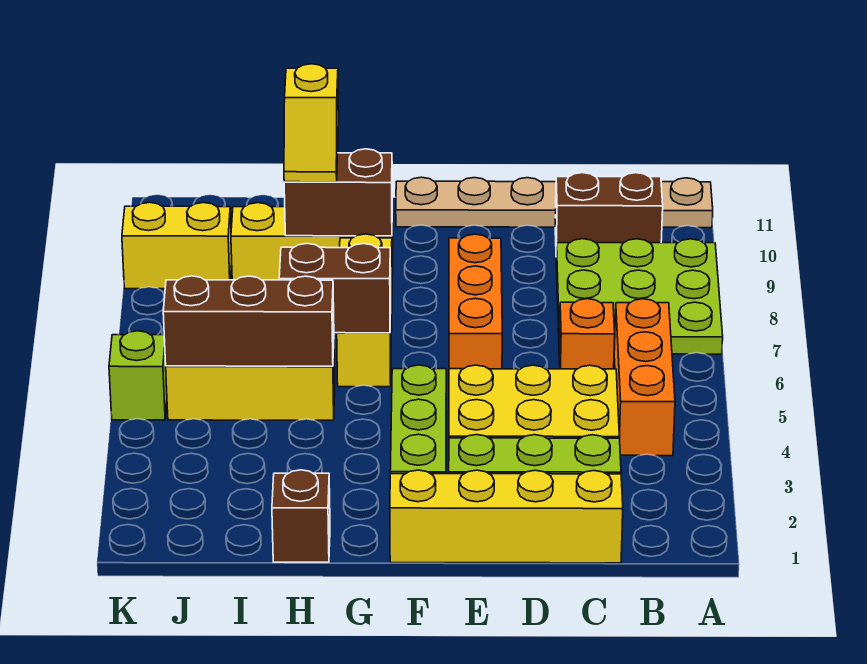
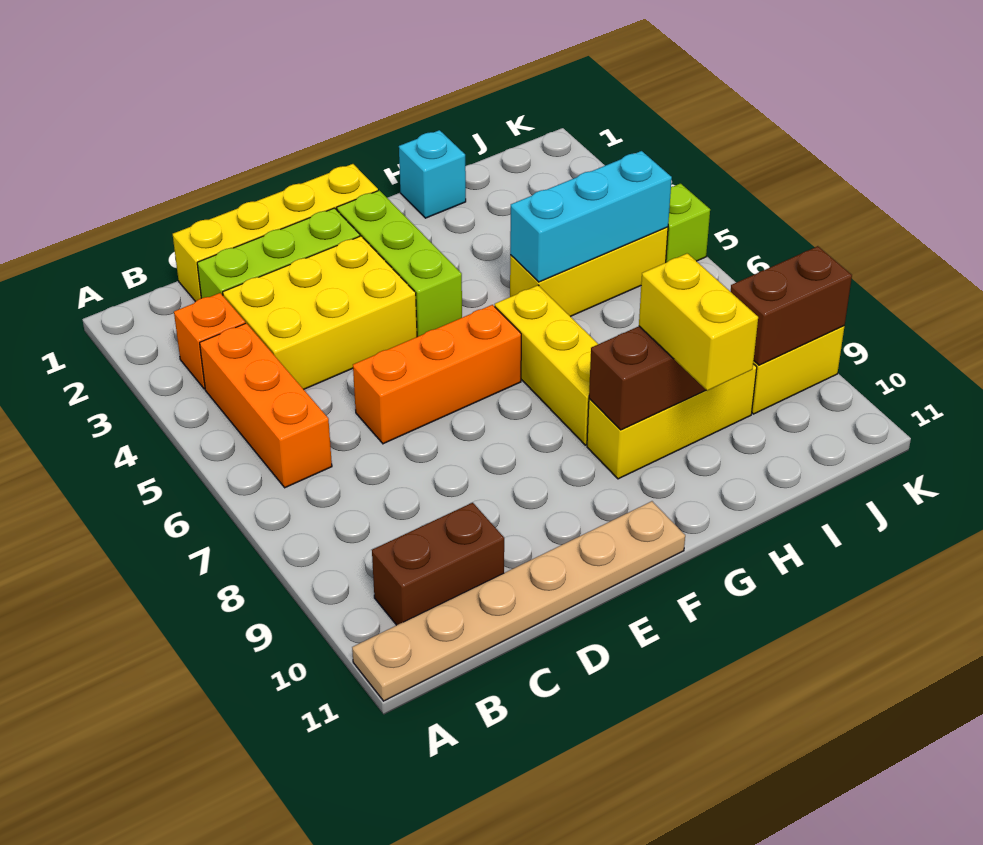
lime 3x3 plate [556,239,723,354] -> none
orange 1x1 brick [559,299,615,369] -> orange 1x1 brick moved to [174,293,245,389]
orange 1x3 brick [449,234,502,369] -> orange 1x3 brick turned to [353,305,521,444]
brown 1x2 brick [279,244,391,333] -> brown 1x2 brick moved to [731,246,852,365]
brown 1x1 brick [272,470,330,562] -> cyan 1x1 brick [399,130,466,218]
brown 1x3 brick [163,276,334,366] -> cyan 1x3 brick [510,151,672,282]
yellow 1x2 slope [284,64,339,182] -> yellow 1x2 brick [639,253,758,391]

